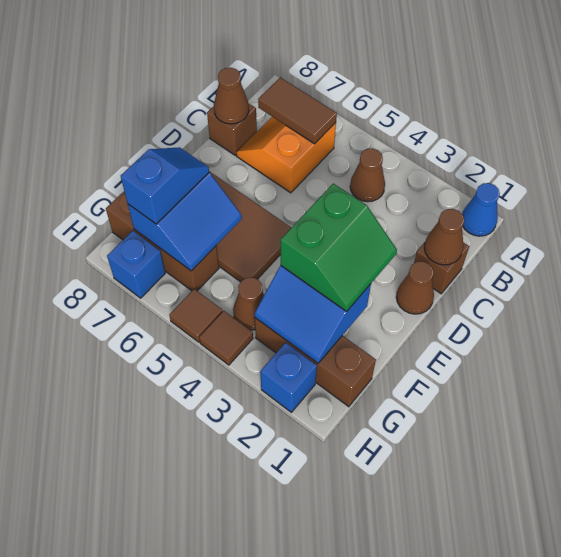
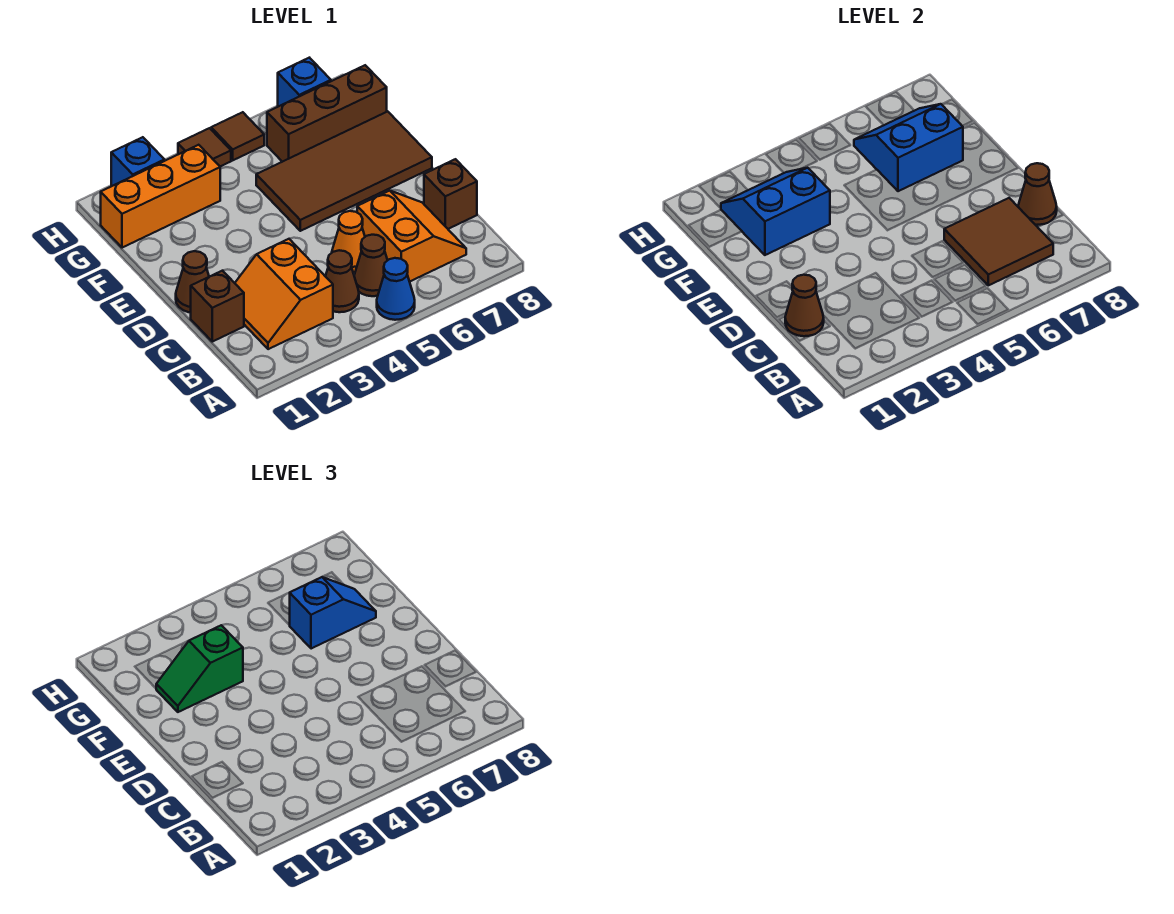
blue 1x1 cone [462,183,500,236] -> blue 1x1 cone moved to [377,258,415,320]
none -> orange 2x2 slope [235,239,333,349]
brown 1x2 tile [258,77,337,144] -> brown 2x2 tile [944,198,1053,285]
none -> orange 1x1 cone [332,211,365,273]
green 2x2 slope [281,183,397,311] -> green 1x2 slope [156,625,243,712]
blue 2x2 slope [128,173,242,271] -> blue 2x2 slope turned to [854,104,963,191]
blue 1x2 slope [121,147,209,224] -> blue 1x2 slope turned to [290,577,376,649]
brown 1x3 brick [255,318,376,407] -> orange 1x3 brick [101,145,220,248]
brown 1x1 cone [233,277,264,330] -> brown 1x1 cone moved to [354,235,388,296]

